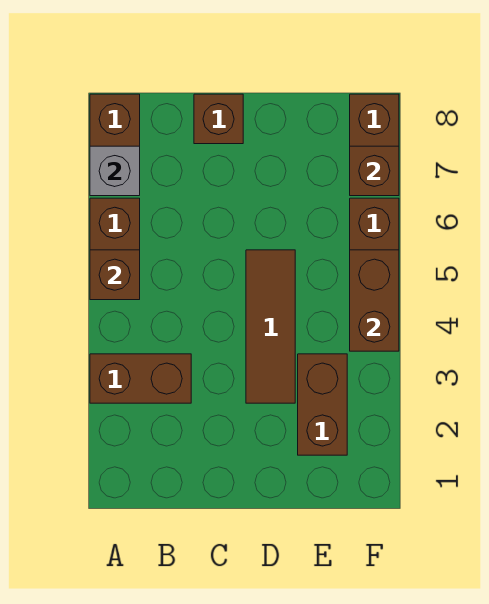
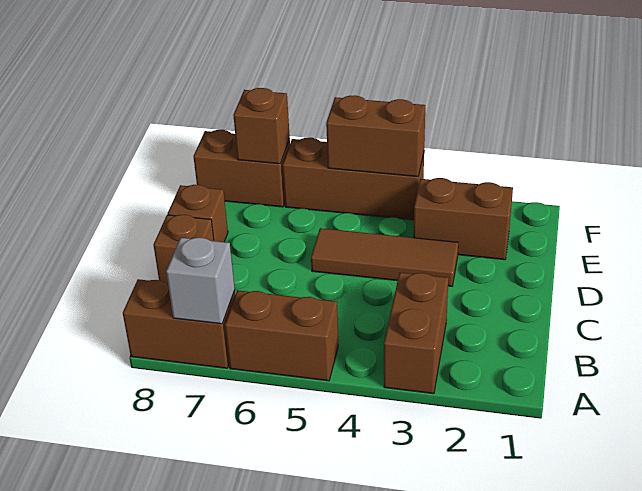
brown 1x1 brick [90,250,140,300] -> brown 1x1 brick moved to [168,185,228,242]

